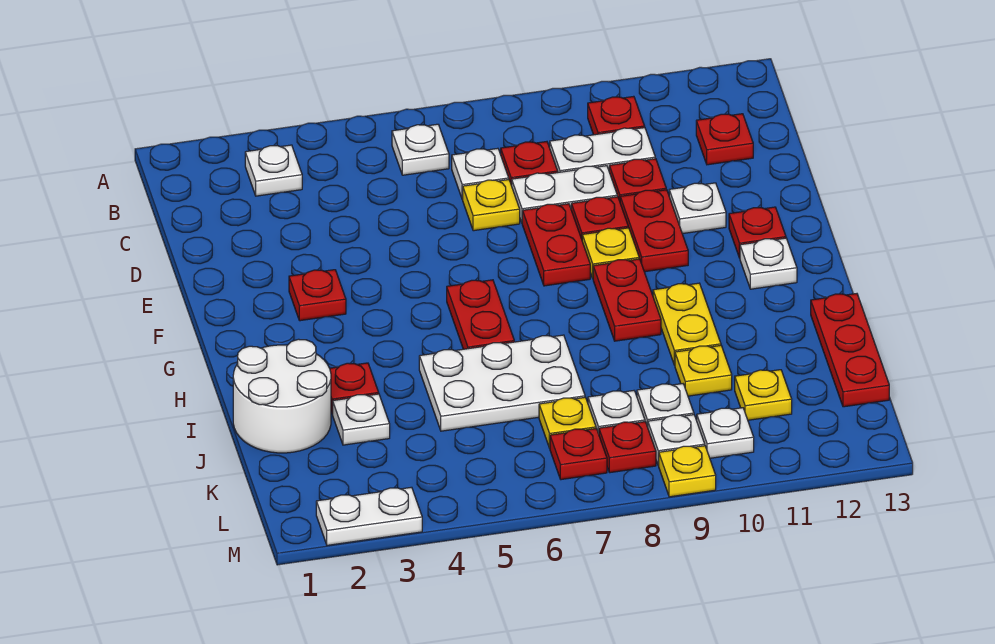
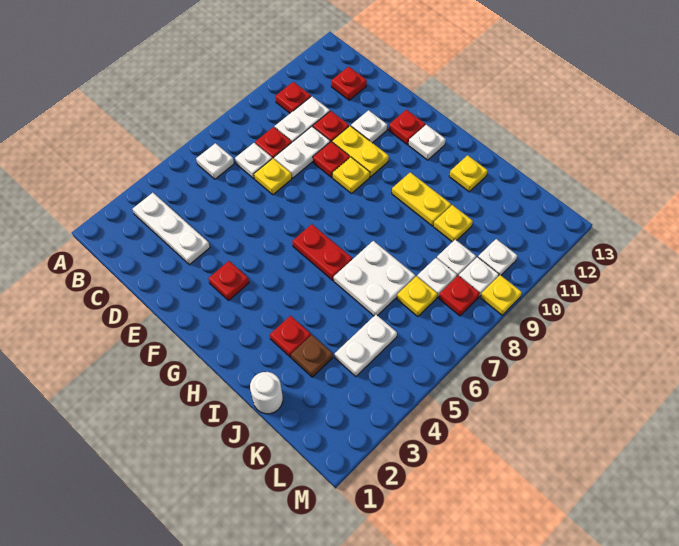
white 1x1 plate [245,145,302,196] -> white 1x3 plate [133,193,210,265]
red 1x2 plate [522,204,590,286] -> none
red 1x2 plate [620,190,688,272] -> yellow 1x2 plate [332,126,389,177]
red 1x2 plate [593,259,661,341] -> none
white 2x2 round brick [233,339,331,453] -> white 1x1 round brick [250,372,283,414]
white 2x3 plate [419,335,585,431] -> white 2x2 plate [334,241,415,316]
red 1x3 plate [811,294,889,407] -> none
white 1x1 plate [333,394,390,445] -> brown 1x1 plate [291,335,333,377]
yellow 1x1 plate [735,370,792,420] -> yellow 1x1 plate moved to [449,155,488,192]
red 1x1 plate [550,429,607,480] -> none
white 1x2 plate [316,487,422,545] -> white 1x2 plate moved to [335,315,397,377]

